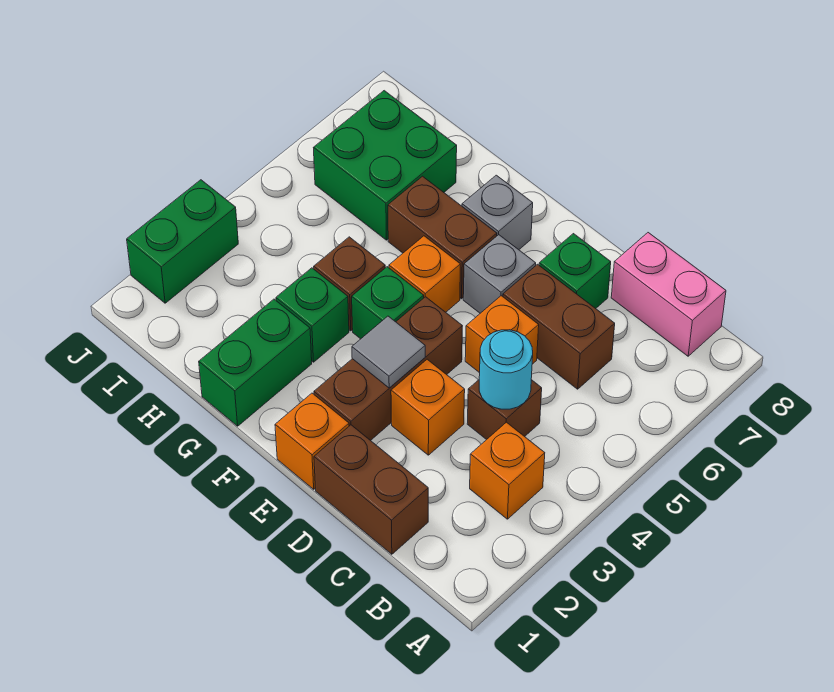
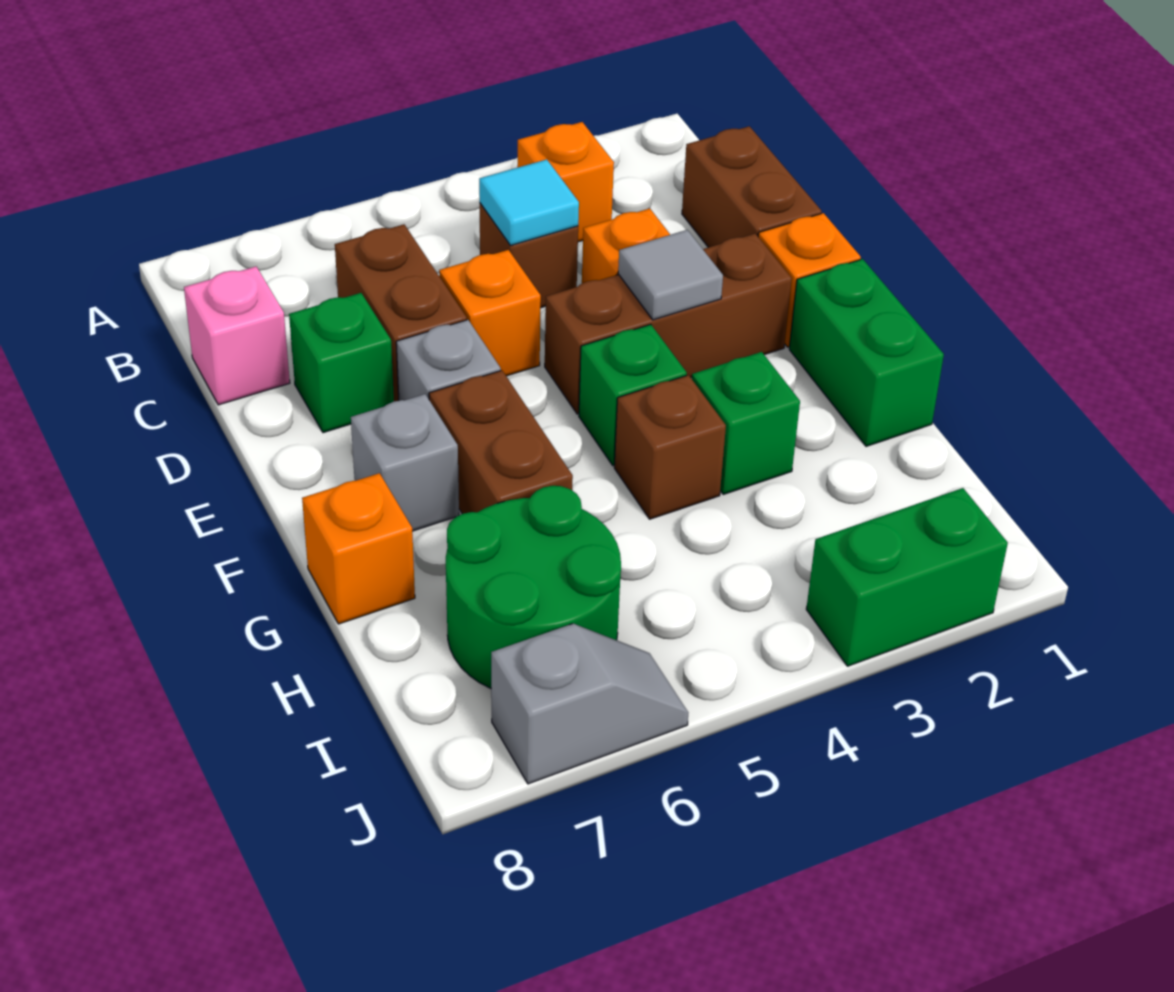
pink 1x2 brick [611,233,726,356] -> pink 1x1 brick [184,267,290,405]
cyan 1x1 round brick [479,330,533,409] -> cyan 1x1 tile [479,159,579,246]
orange 1x1 brick [389,236,460,312] -> orange 1x1 brick moved to [302,473,415,624]
green 1x2 brick [199,299,312,426] -> green 1x2 brick turned to [789,259,944,446]
green 2x2 brick [314,91,457,240] -> green 2x2 round brick [446,486,621,688]
none -> grey 1x2 slope [491,624,688,784]

